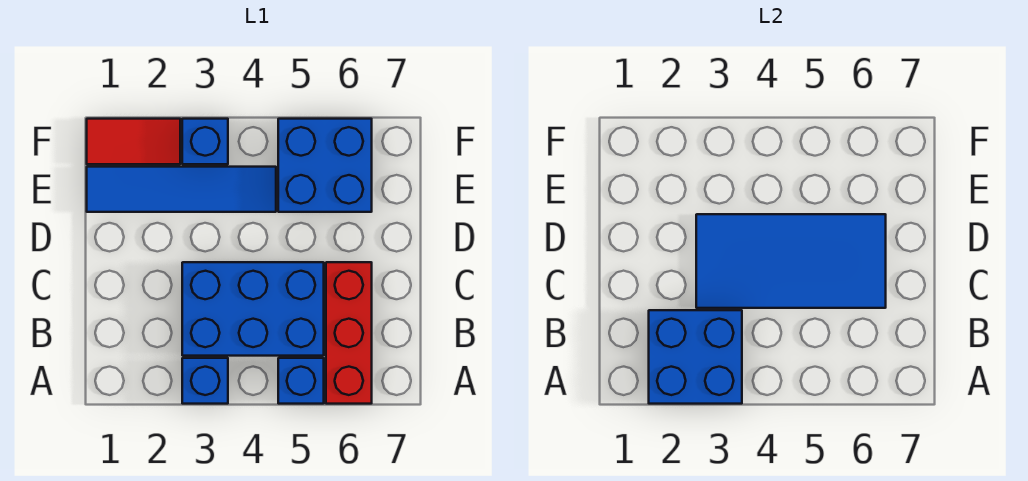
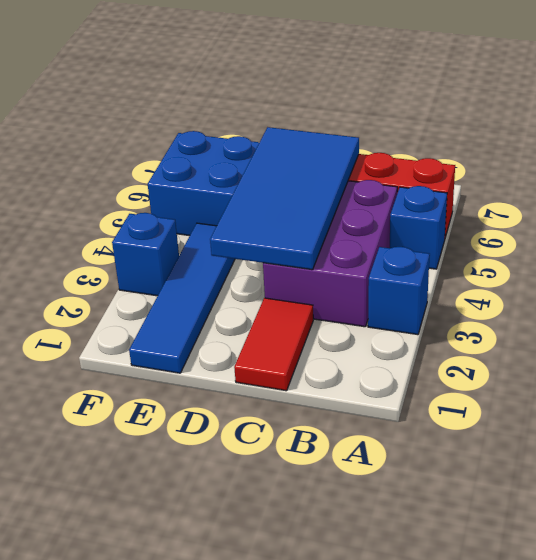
blue 2x2 brick [649,310,742,404] -> none
blue 2x3 brick [182,262,324,356] -> purple 2x3 brick [263,180,397,327]
red 1x2 tile [87,119,180,164] -> red 1x2 tile moved to [234,298,313,391]

